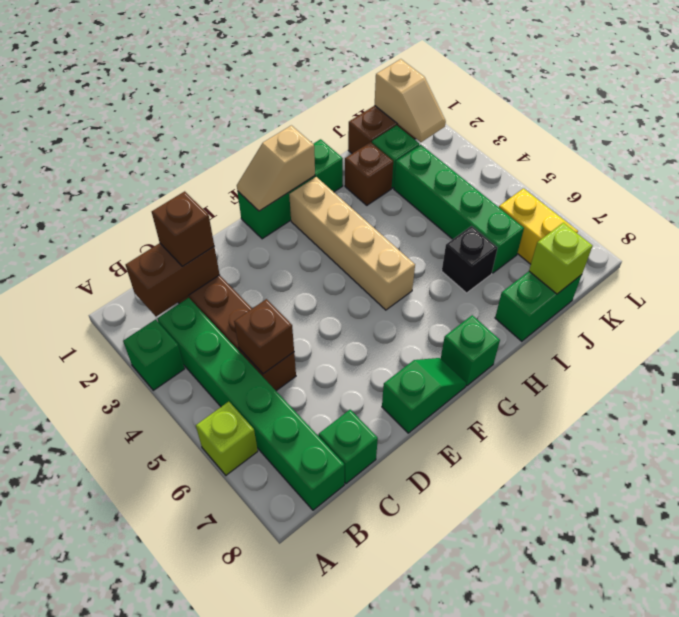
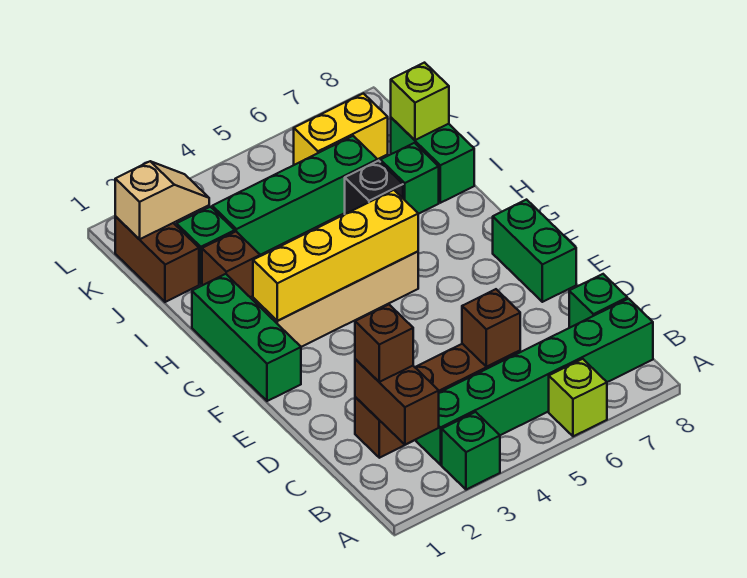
green 1x2 slope [382,358,466,433] -> green 1x2 brick [493,200,576,302]
tan 1x2 slope [237,125,315,211] -> none
none -> yellow 1x4 brick [253,190,418,321]
green 1x1 brick [441,315,500,386] -> green 1x1 brick moved to [380,143,439,214]

